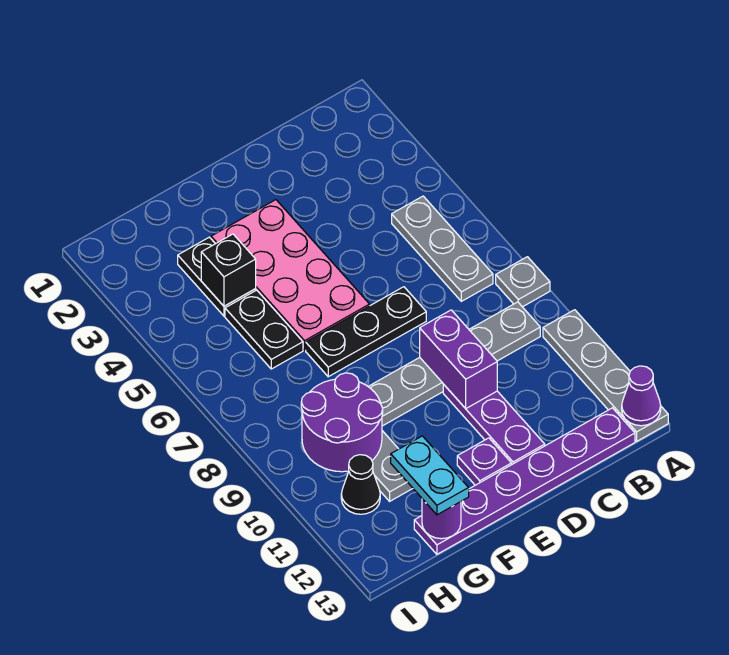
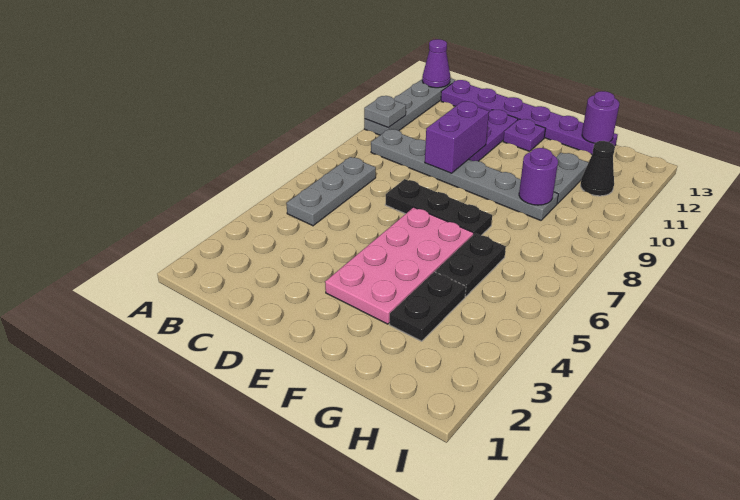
grey 1x1 plate [496,257,550,307] -> grey 1x1 plate moved to [364,96,406,128]
black 1x1 brick [201,234,256,306] -> none
purple 2x2 round brick [301,373,383,472] -> purple 1x1 round brick [519,148,558,205]
cyan 1x2 plate [391,436,469,515] -> none

